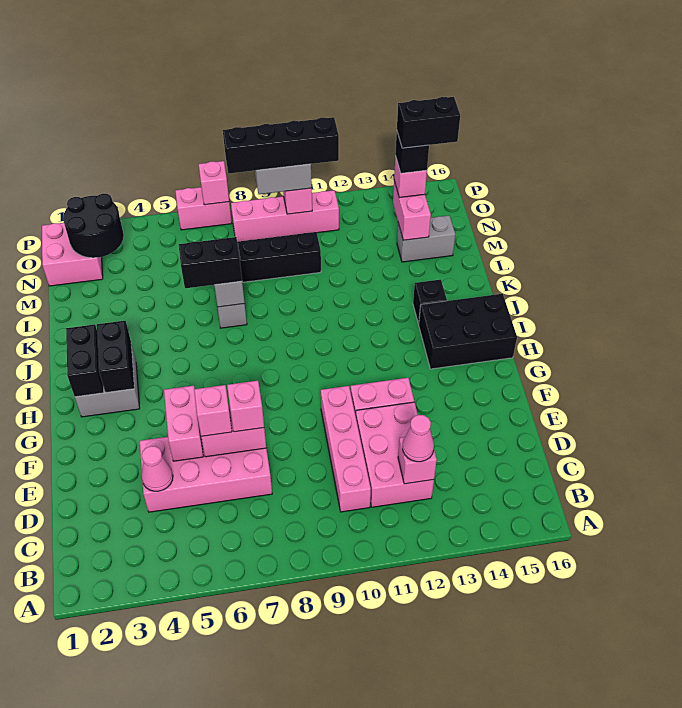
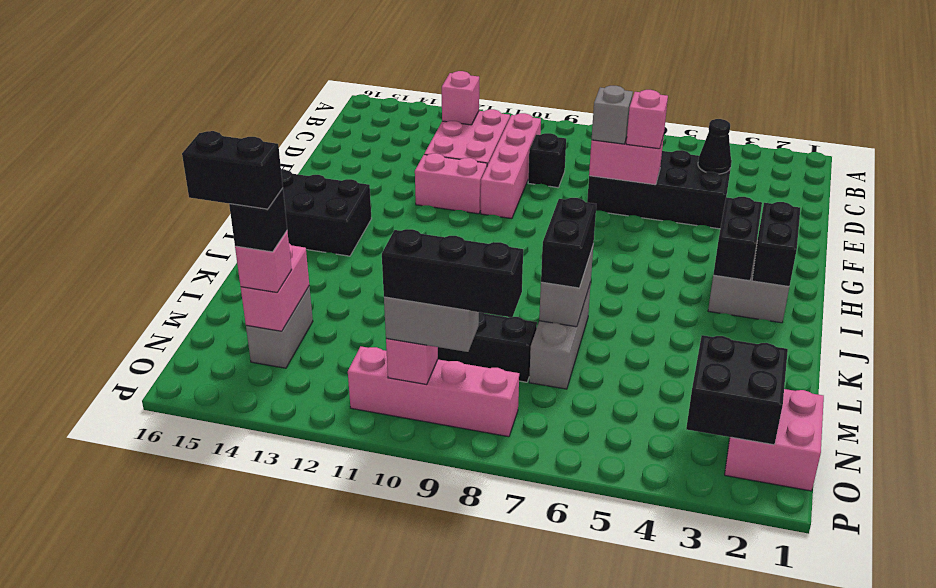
pink 1x1 cone [403,415,434,462] -> none
pink 2x4 brick [140,437,272,512] -> black 2x4 brick [587,150,732,229]
pink 1x1 cone [141,446,173,491] -> black 1x1 cone [698,119,731,174]
pink 1x2 brick [164,386,203,461] -> none
pink 1x1 brick [227,381,264,432] -> grey 1x1 brick [592,86,633,144]
black 1x1 brick [413,279,447,324] -> black 1x1 brick moved to [528,133,566,188]
black 1x2 brick [179,237,242,288] -> black 1x2 brick turned to [541,198,596,288]
grey 1x2 brick [397,216,455,262] -> grey 1x2 brick turned to [246,286,313,368]
black 2x2 round brick [63,194,124,258] -> black 2x2 brick [686,335,788,445]
black 1x4 brick [223,117,339,173] -> black 1x3 brick [382,229,523,317]
pink 1x2 brick [175,187,232,230] -> none
pink 1x1 brick [199,161,229,205] -> none

